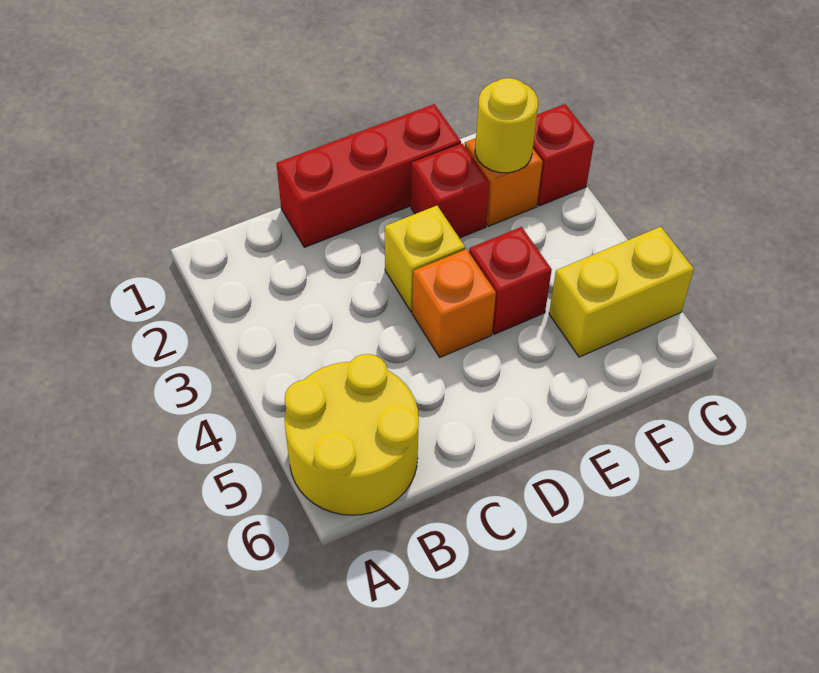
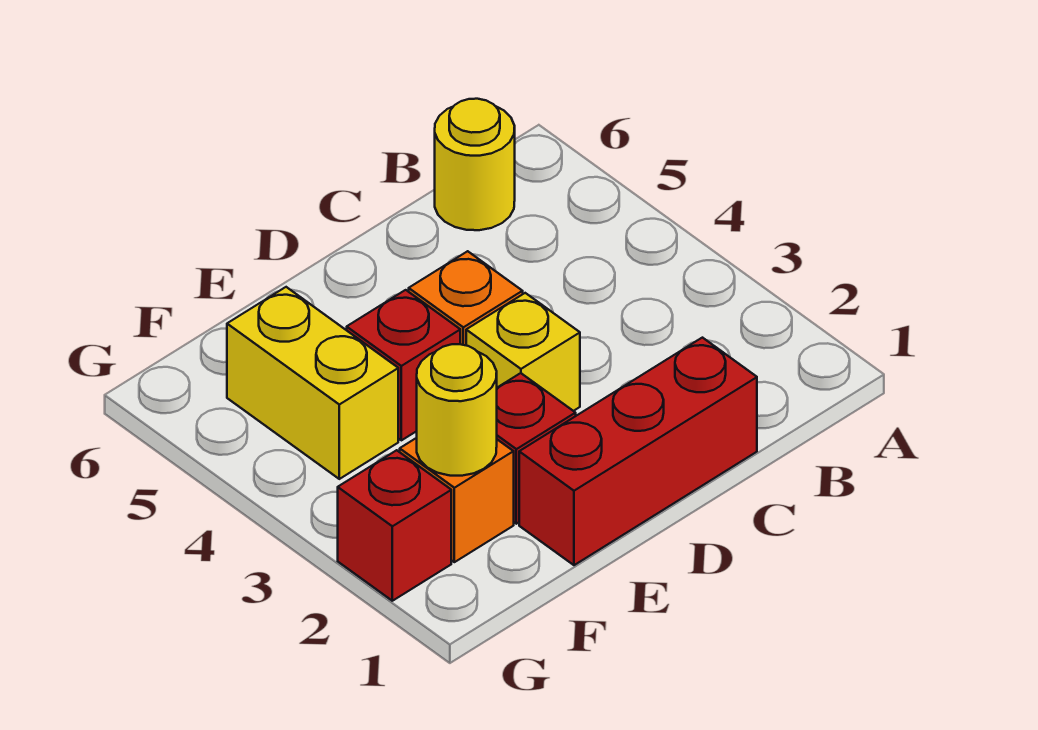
yellow 2x2 round brick [285,354,419,515] -> yellow 1x1 round brick [435,99,515,230]
yellow 1x2 brick [549,227,694,357] -> yellow 1x2 brick turned to [227,287,398,479]

